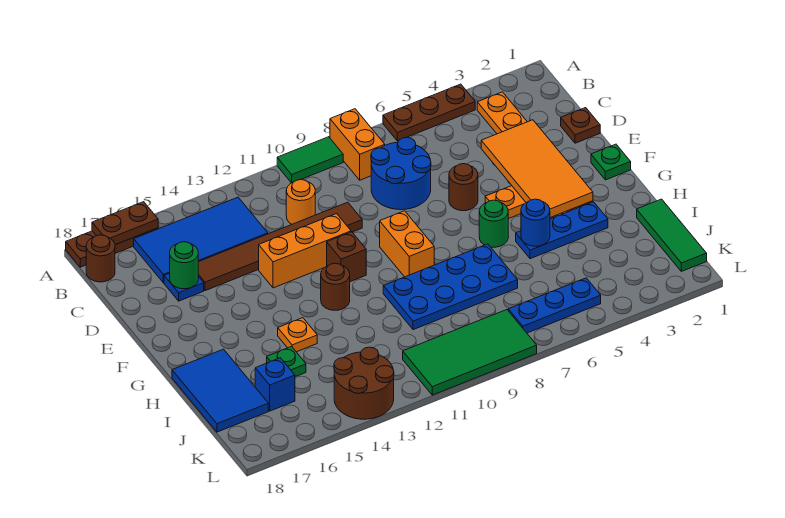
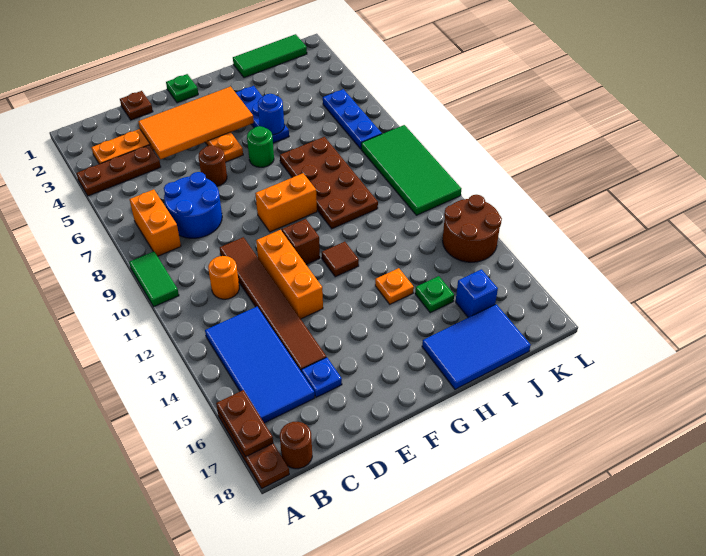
brown 1x3 plate [383,84,475,141] -> brown 1x3 plate turned to [76,145,161,196]
orange 1x2 brick [330,109,385,180] -> orange 1x2 brick turned to [129,189,181,256]
green 1x1 round brick [170,242,198,289] -> none
brown 1x1 round brick [321,263,350,310] -> brown 1x1 tile [322,242,359,277]
blue 2x4 plate [383,244,518,330] -> brown 2x4 plate [280,137,378,229]

